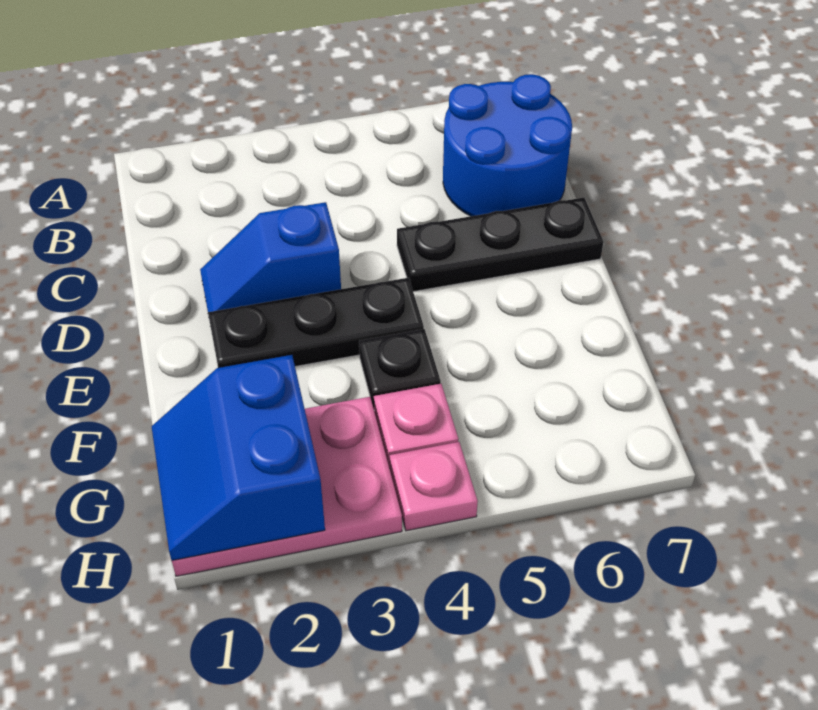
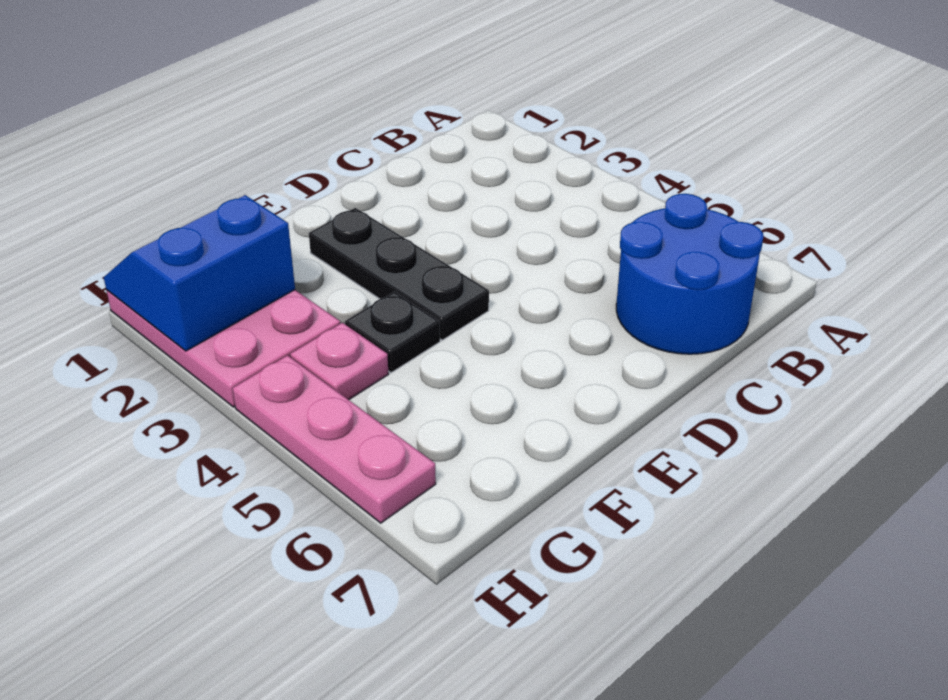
blue 1x2 slope [200,202,341,312] -> none
black 1x3 plate [397,198,603,292] -> none
pink 1x1 plate [390,442,478,531] -> pink 1x3 plate [233,355,436,523]

